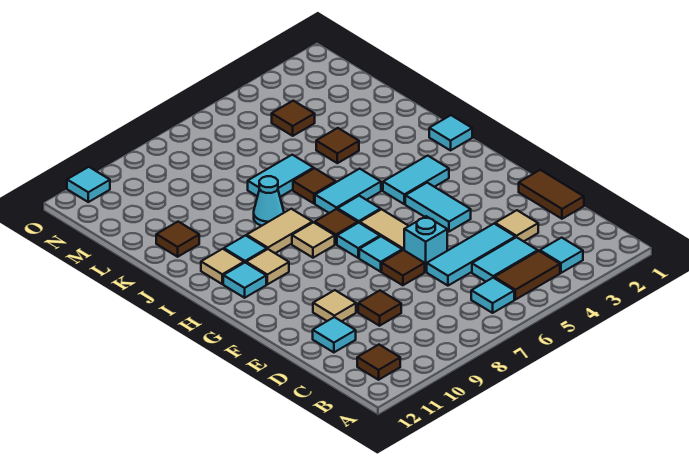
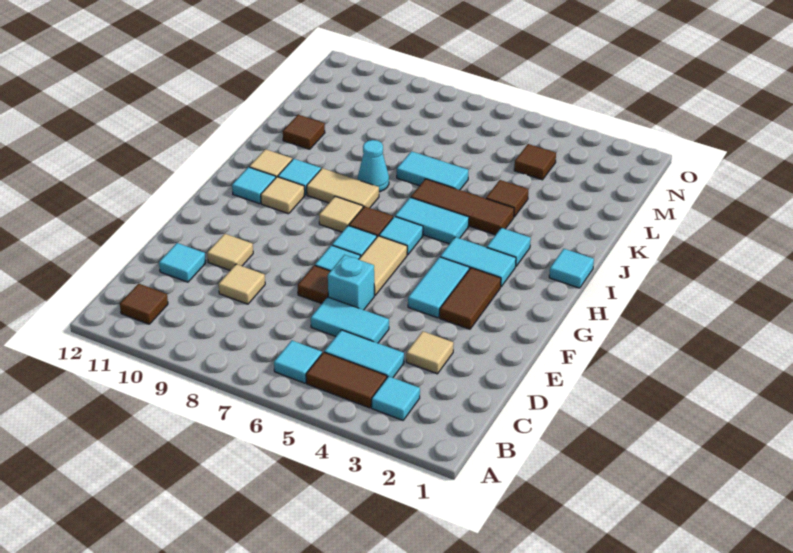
brown 1x2 tile [519,170,584,219] -> brown 1x2 tile moved to [440,268,501,329]
cyan 1x3 tile [427,224,515,286] -> cyan 1x2 tile [311,297,389,343]
brown 1x1 tile [358,291,401,326] -> tan 1x1 tile [219,264,265,304]
brown 1x1 tile [293,168,336,204] -> brown 1x3 tile [411,179,514,235]
cyan 1x1 tile [67,167,110,202] -> cyan 1x1 tile moved to [487,228,531,266]

